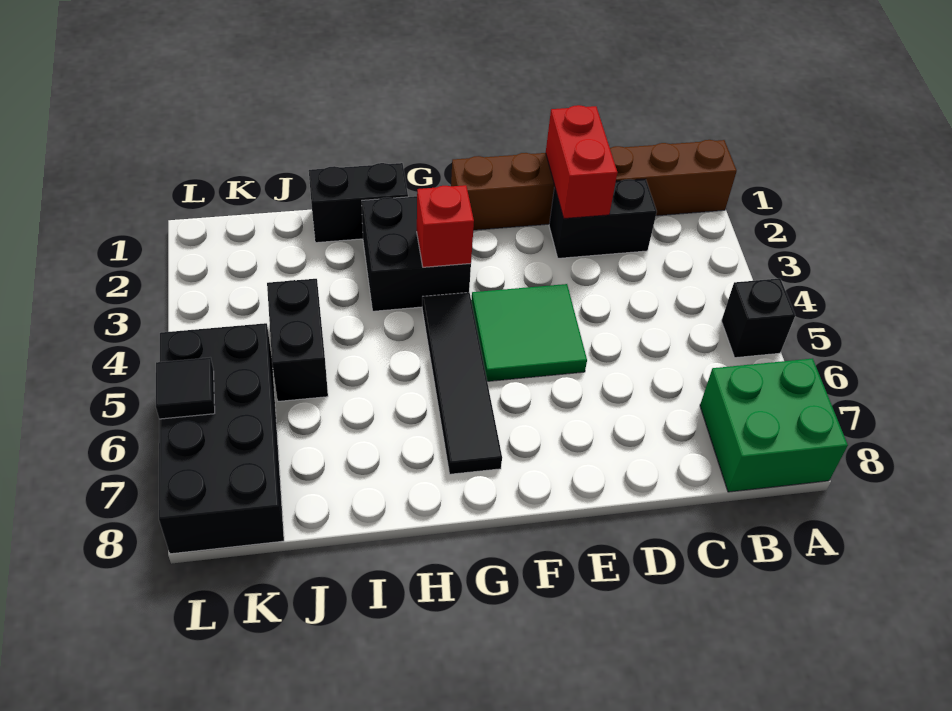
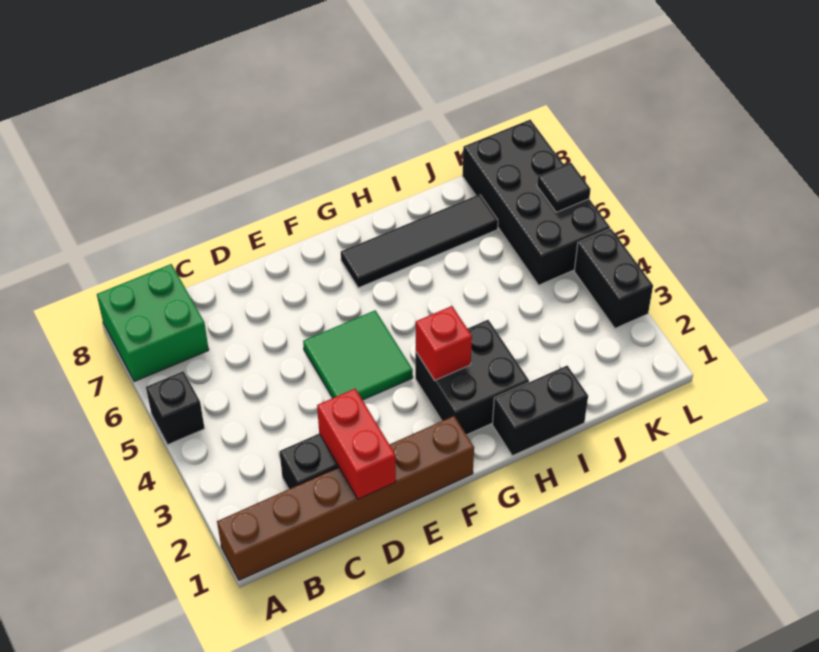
black 1x4 tile [422,292,502,474] -> black 1x4 tile turned to [341,194,498,288]
black 1x2 brick [267,279,328,401] -> black 1x2 brick moved to [574,229,653,328]

